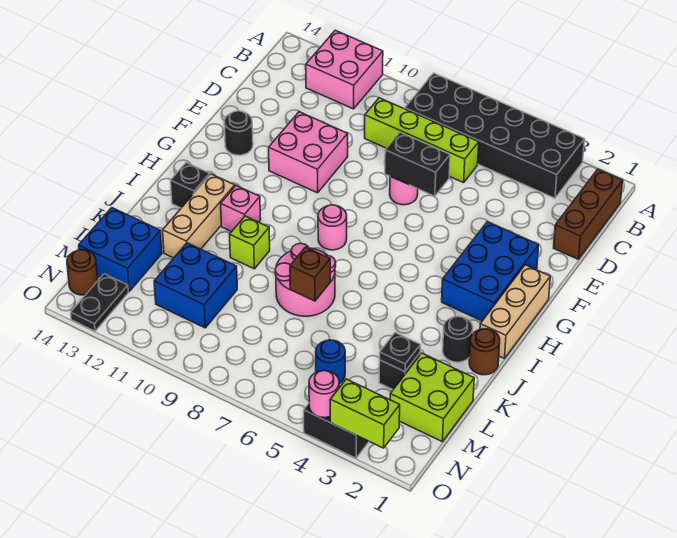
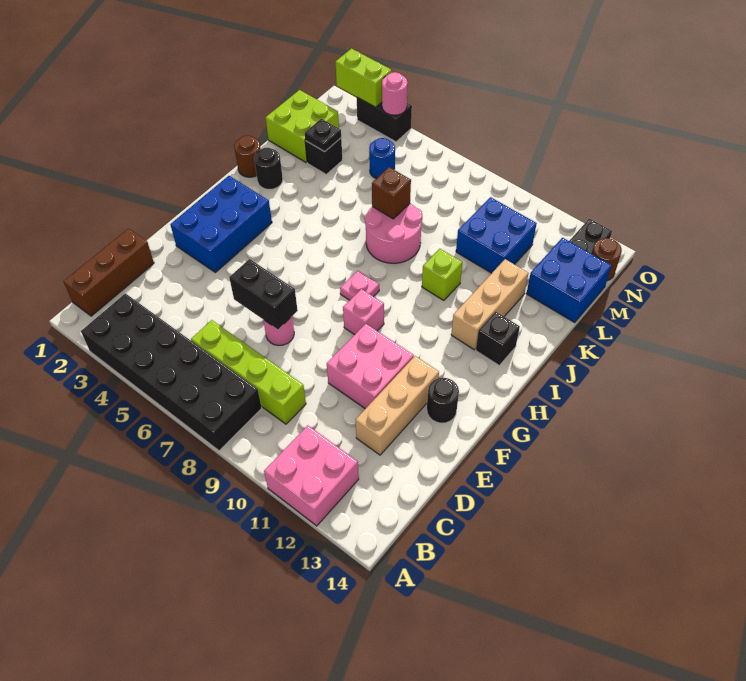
tan 1x3 brick [480,265,550,359] -> tan 1x3 brick moved to [356,356,439,455]
pink 1x1 round brick [318,205,347,250] -> pink 1x1 plate [340,271,379,300]
pink 1x1 brick [221,186,261,232] -> pink 1x1 brick moved to [343,289,384,335]

